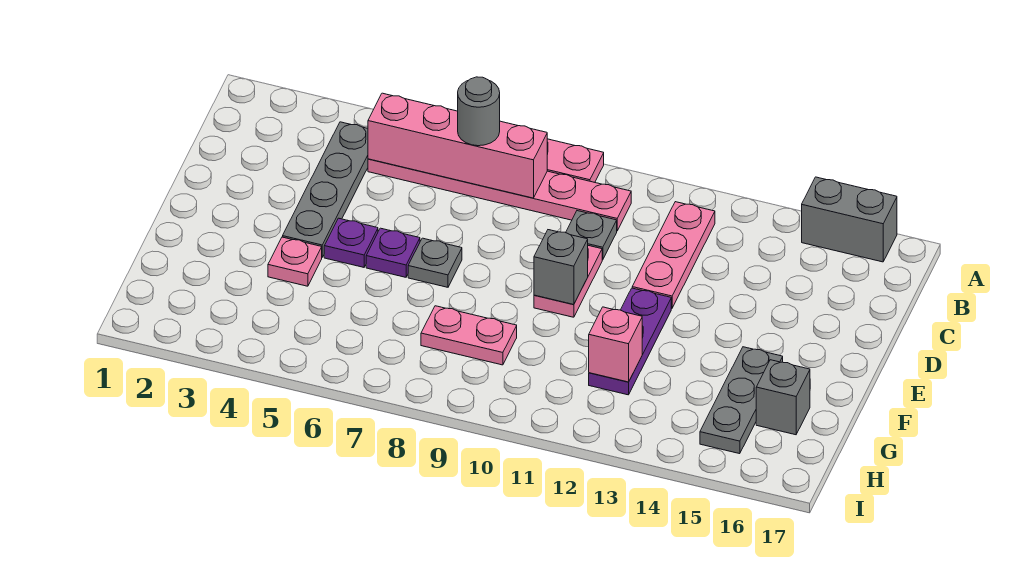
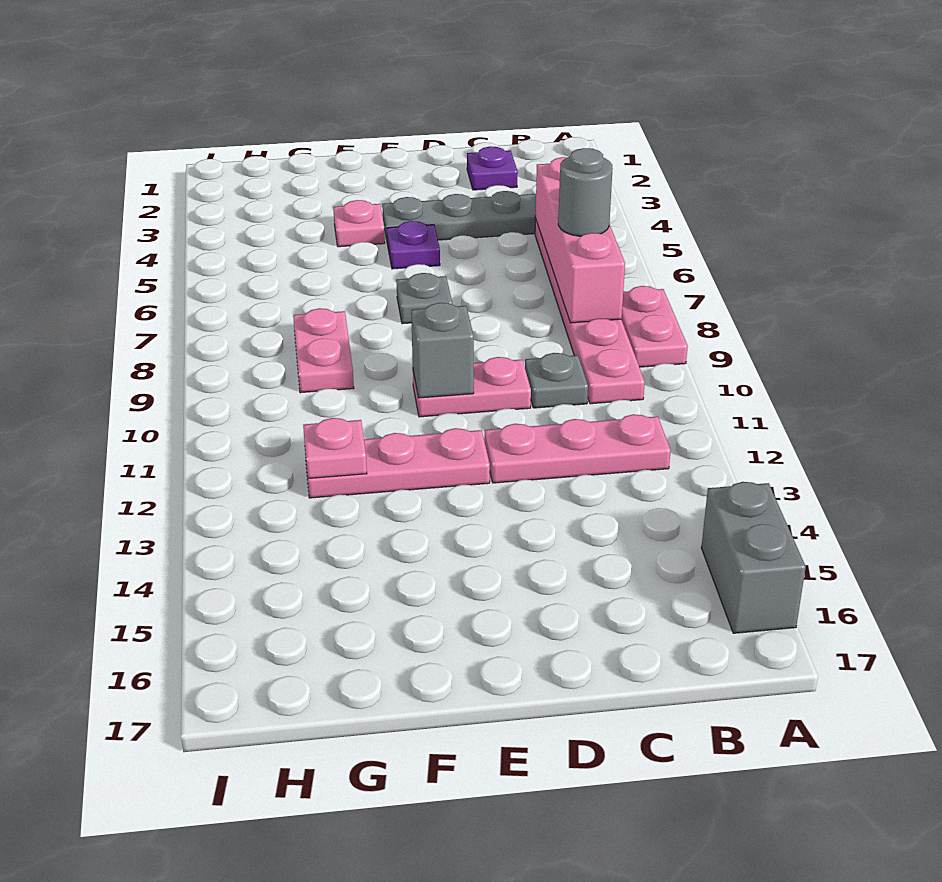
purple 1x1 plate [366,228,420,277] -> purple 1x1 plate moved to [467,146,518,190]
purple 1x3 plate [589,288,671,395] -> pink 1x3 plate [305,428,490,498]
grey 1x3 plate [700,347,783,454] -> none
pink 1x1 brick [589,307,642,382] -> pink 1x1 plate [303,418,367,479]
grey 1x1 brick [756,360,810,435] -> none

